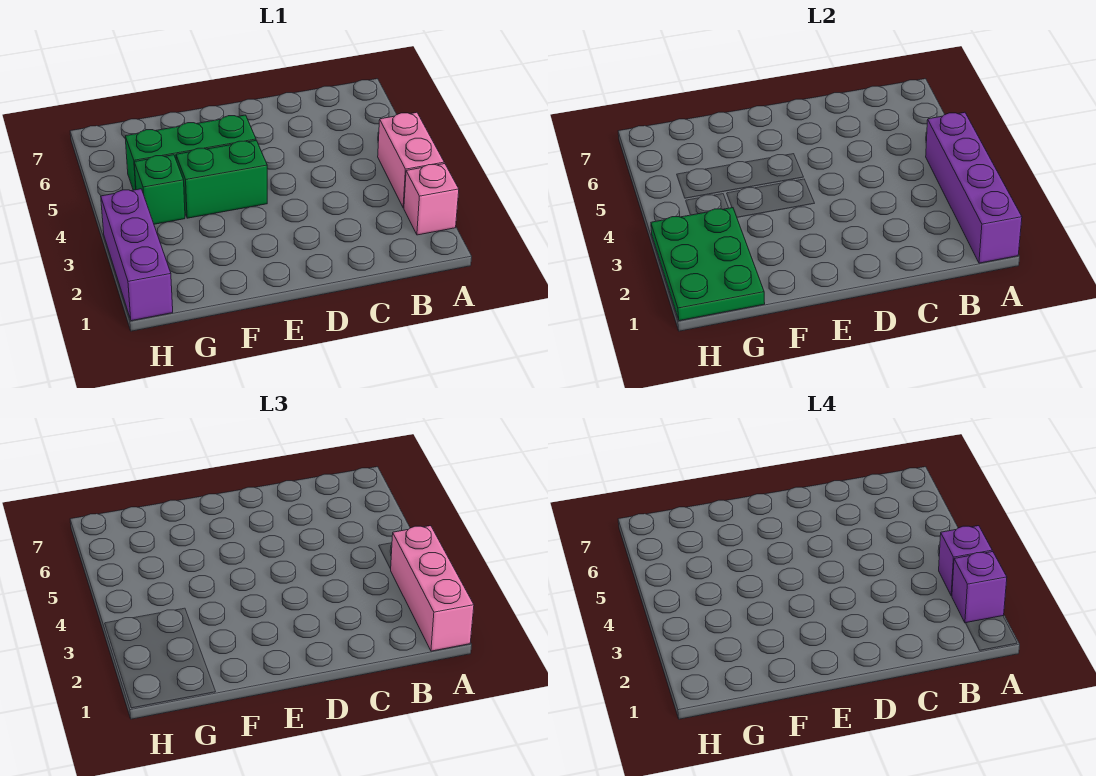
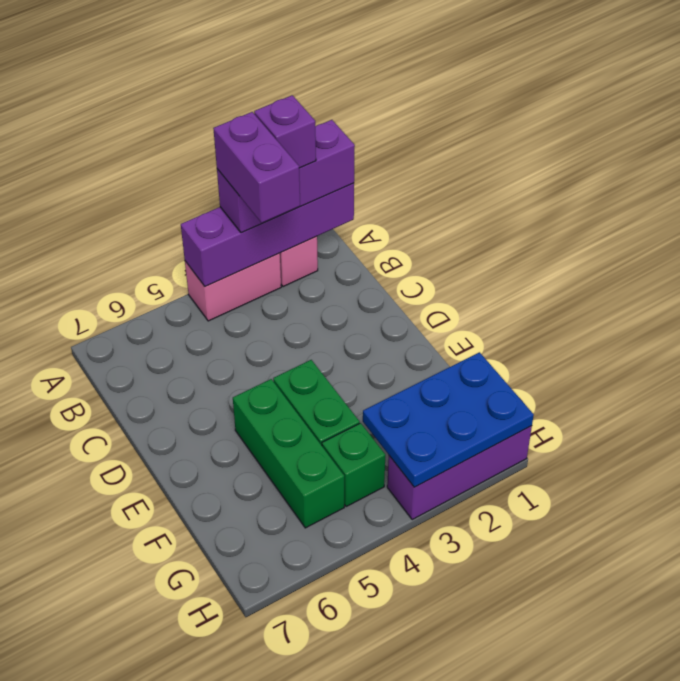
pink 1x3 brick [391,526,474,651] -> purple 1x3 brick [217,120,355,233]
purple 1x1 brick [939,526,992,596] -> purple 1x2 brick [213,112,300,223]
green 2x3 plate [651,208,765,321] -> blue 2x3 plate [363,352,534,487]

